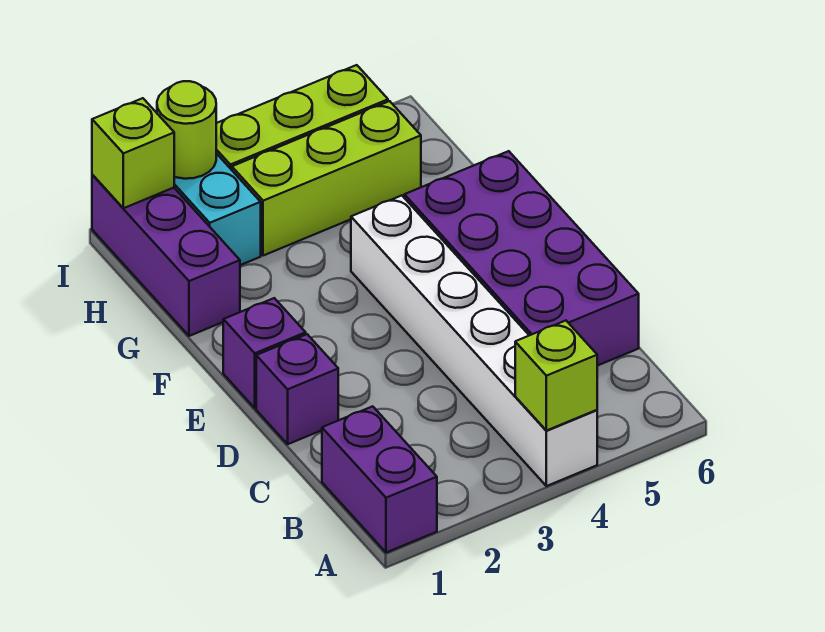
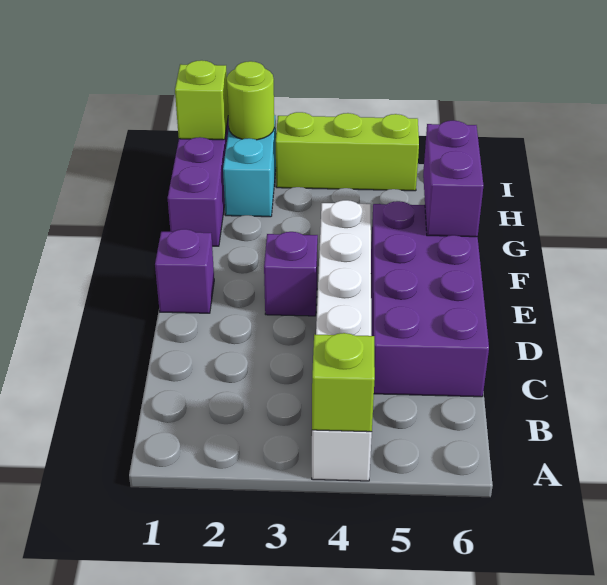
purple 1x2 brick [322,406,437,553] -> purple 1x2 brick moved to [423,121,483,237]
purple 1x1 brick [256,334,338,444] -> purple 1x1 brick moved to [264,232,318,316]
lime 1x3 brick [232,101,421,256] -> none

